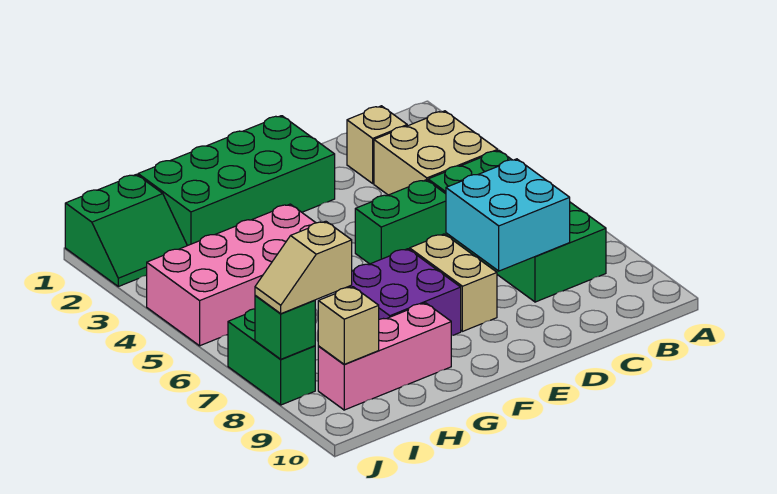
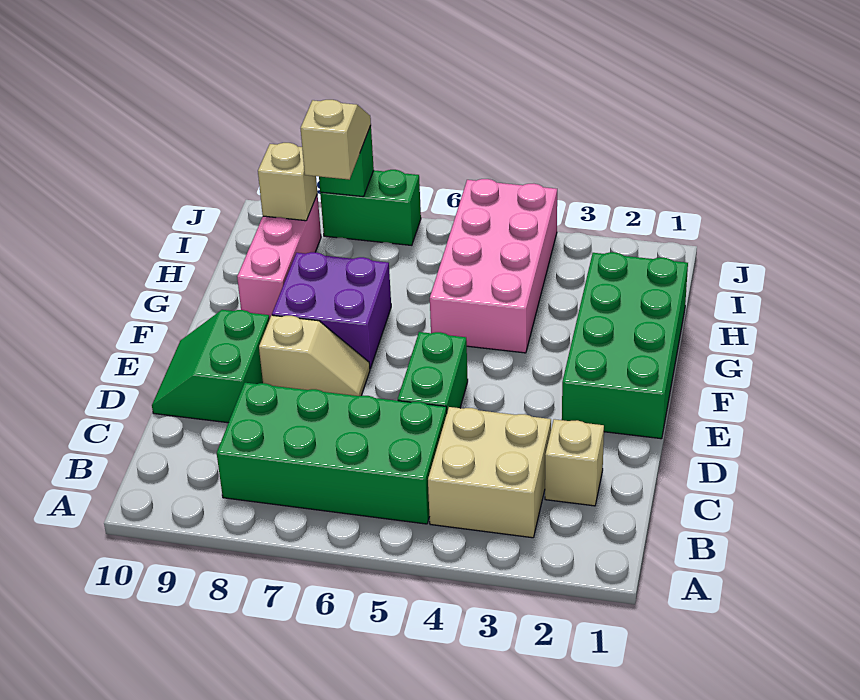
cyan 2x2 brick [446,159,570,271] -> none
tan 1x2 brick [410,234,497,331] -> tan 1x2 slope [259,315,370,396]
green 2x2 slope [65,174,187,287] -> green 2x2 slope moved to [152,310,270,423]

